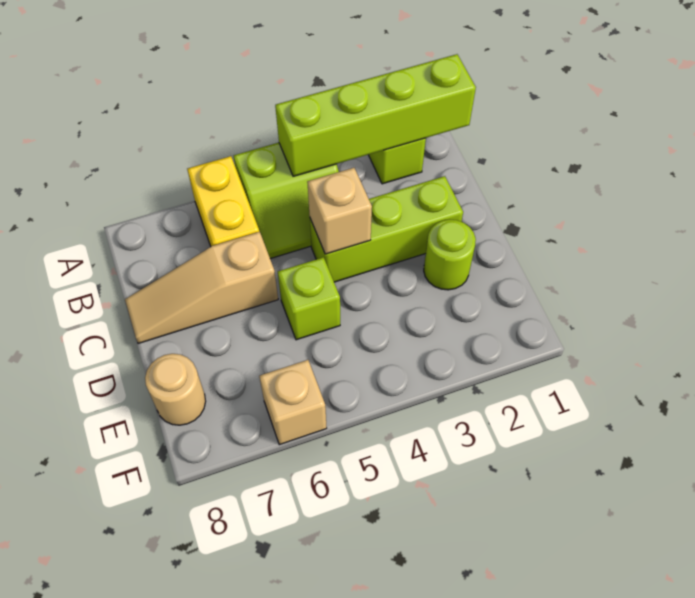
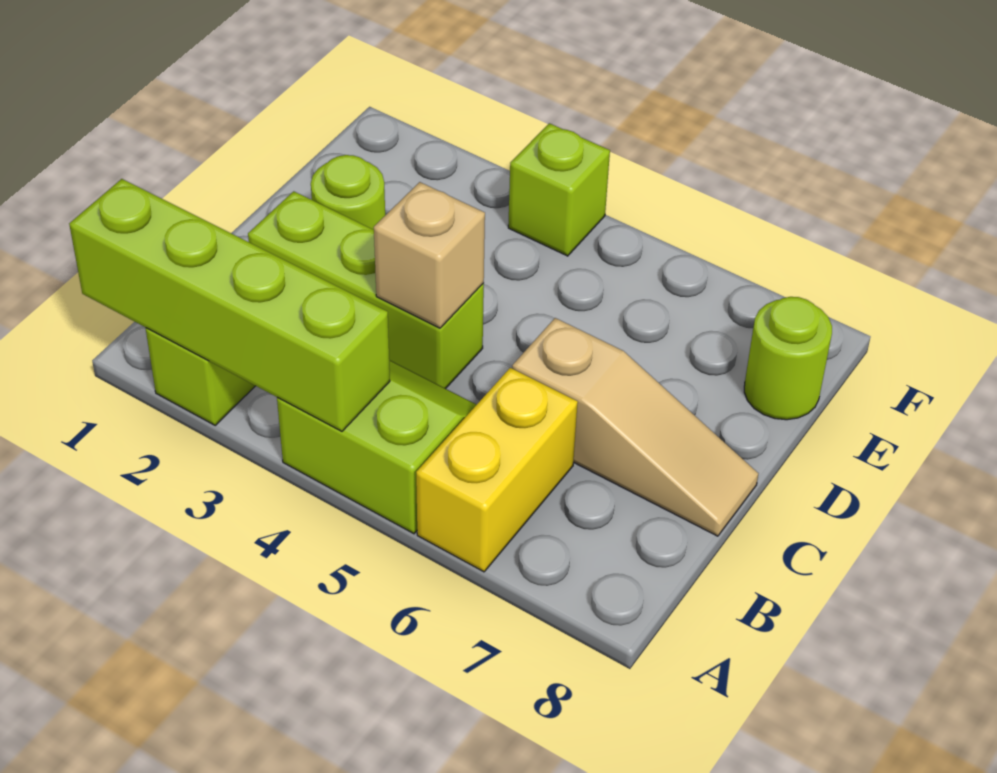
lime 1x1 brick [278,257,340,340] -> lime 1x1 brick moved to [508,123,610,256]
tan 1x1 round brick [145,354,206,425] -> lime 1x1 round brick [744,297,832,420]
tan 1x1 brick [259,360,327,445] -> none

